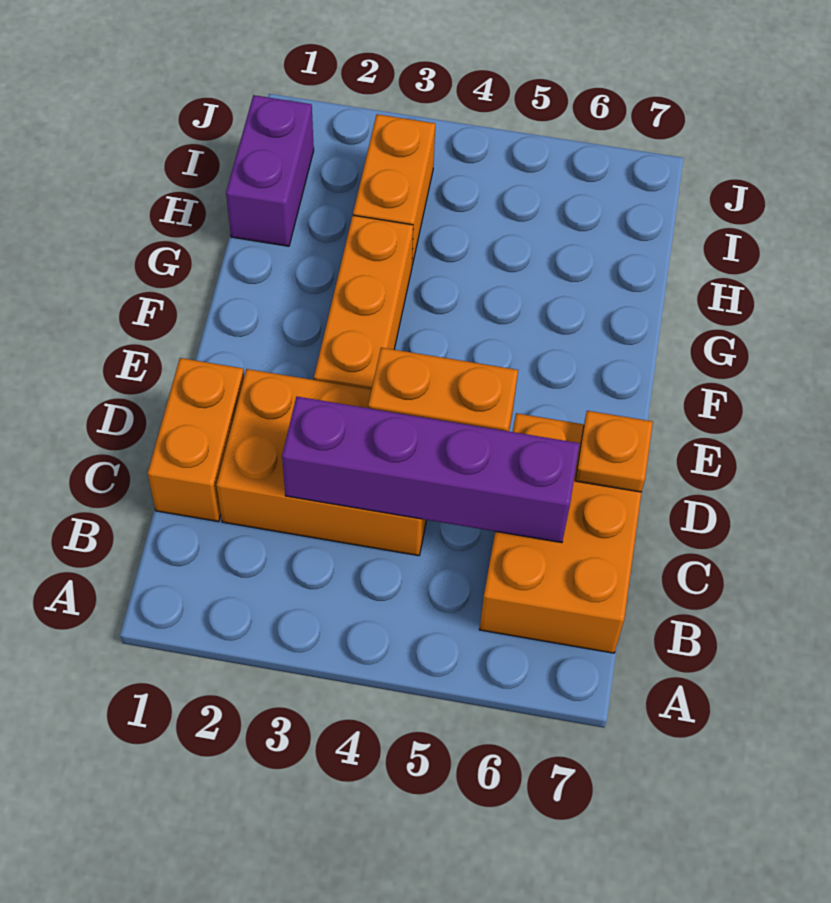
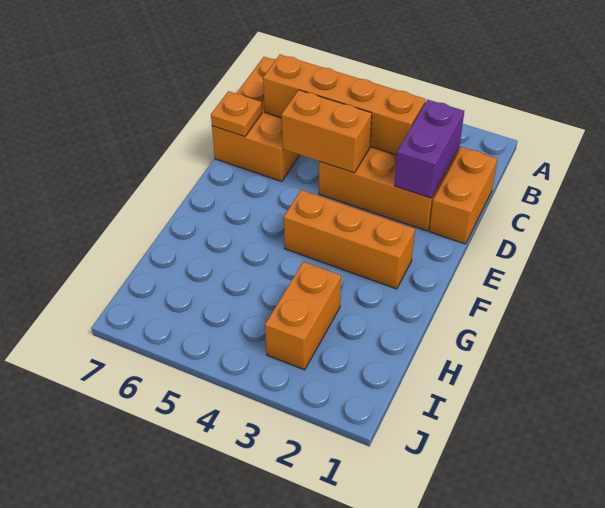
purple 1x4 brick [282,397,580,543] -> orange 1x4 brick [263,55,426,155]
orange 1x3 brick [314,215,413,389] -> orange 1x3 brick turned to [284,190,415,289]
purple 1x2 brick [226,95,314,246] -> purple 1x2 brick moved to [394,100,464,198]

